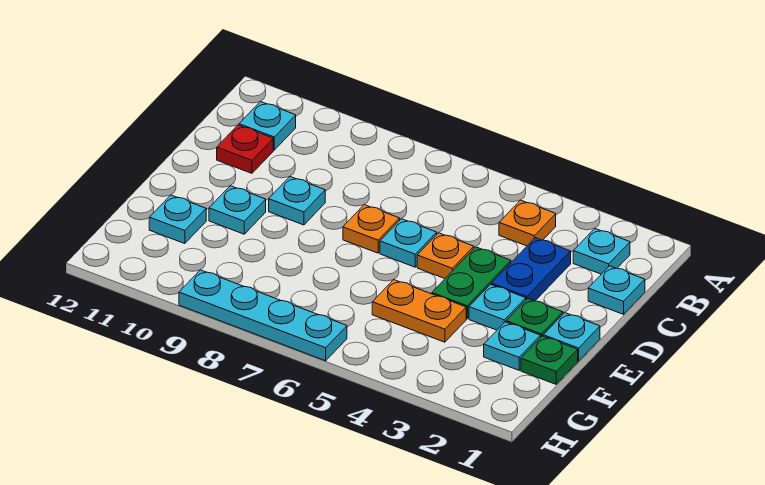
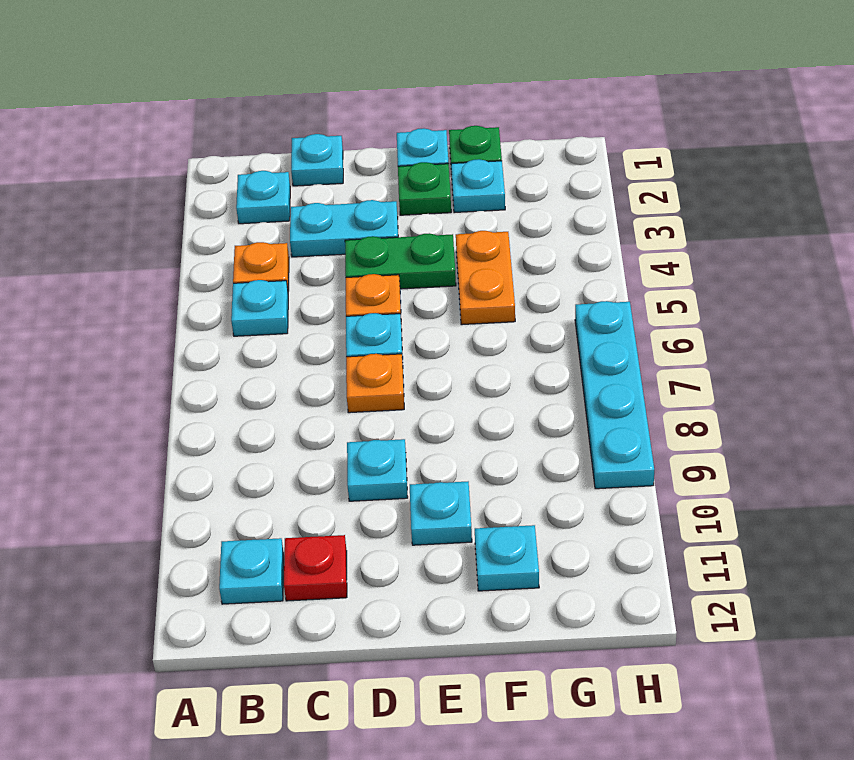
blue 1x2 plate [491,238,571,301] -> cyan 1x2 plate [290,200,398,257]
cyan 1x1 plate [469,285,526,330] -> cyan 1x1 plate moved to [231,280,288,336]

